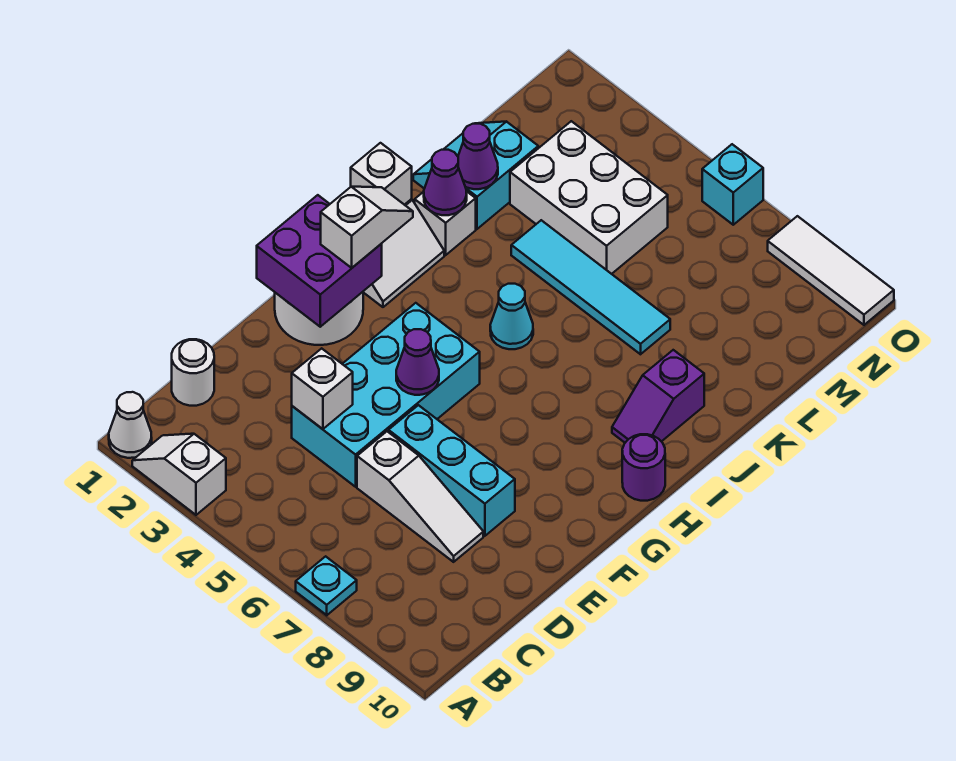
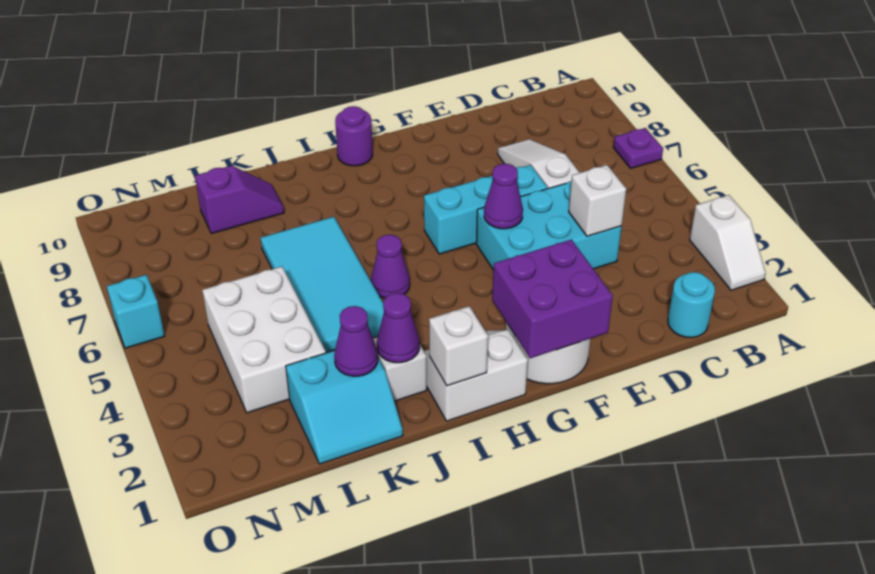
white 1x1 cone [109,392,152,458] -> none
cyan 1x1 plate [296,556,357,615] -> purple 1x1 plate [613,128,663,168]
white 1x1 round brick [172,339,214,406] -> cyan 1x1 round brick [668,272,715,338]
cyan 2x4 brick [292,303,480,487] -> cyan 2x3 brick [476,181,622,270]
cyan 1x3 brick [389,405,515,536] -> cyan 1x3 brick turned to [424,165,548,254]
white 1x2 slope [321,187,413,268] -> none
cyan 1x1 cone [490,284,533,349] -> purple 1x1 cone [371,235,410,298]
purple 1x2 slope [612,350,704,443] -> purple 1x2 slope moved to [195,166,284,233]
cyan 1x4 tile [511,220,670,354] -> cyan 2x4 tile [261,217,384,353]
white 1x3 tile [768,216,894,325] -> none

